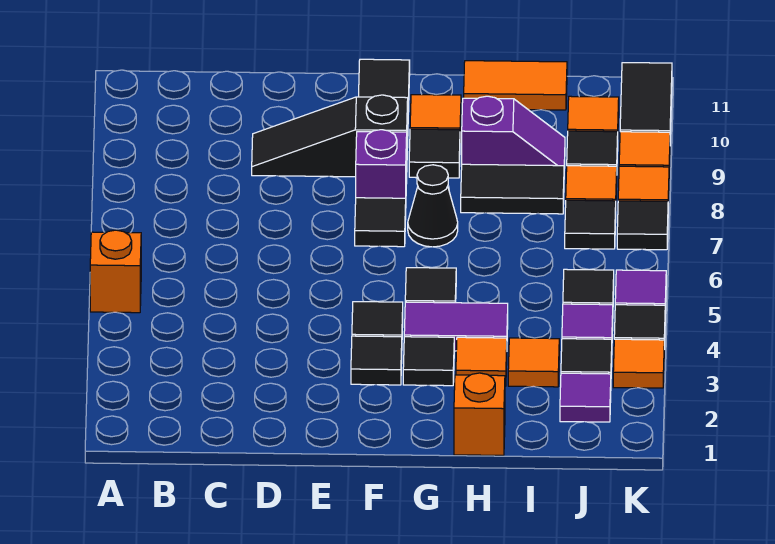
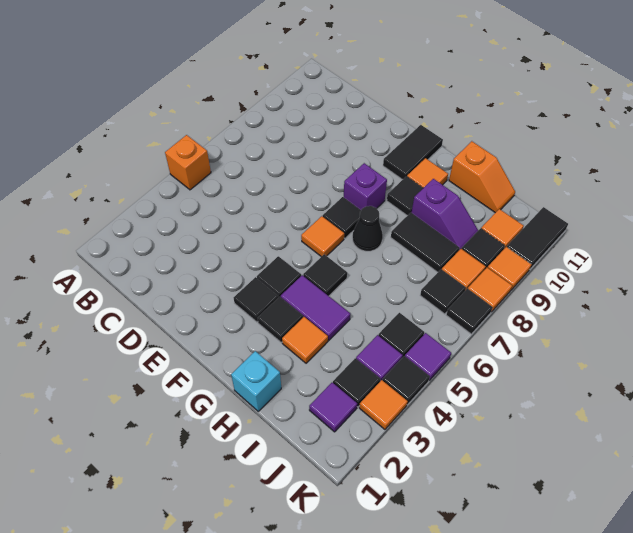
black 1x3 slope [252,95,408,177] -> none
orange 1x1 brick [454,373,505,455] -> cyan 1x1 brick [231,351,281,411]
orange 1x2 tile [464,61,567,110] -> orange 1x2 slope [449,141,515,213]
orange 1x1 tile [508,338,559,387] -> orange 1x1 tile moved to [301,216,344,257]

